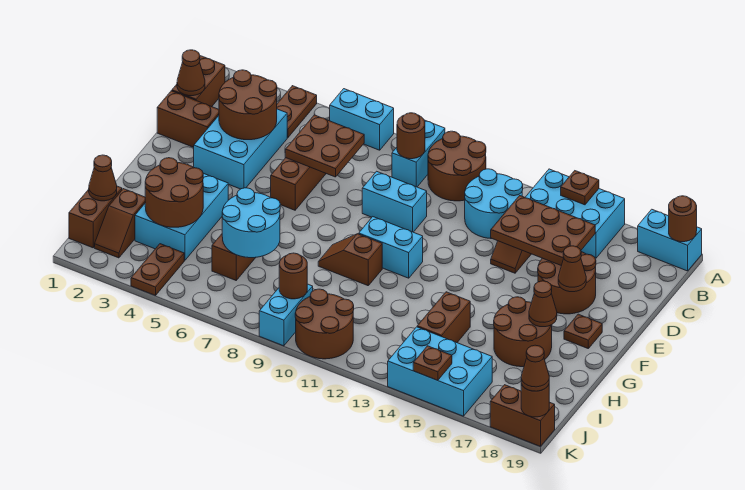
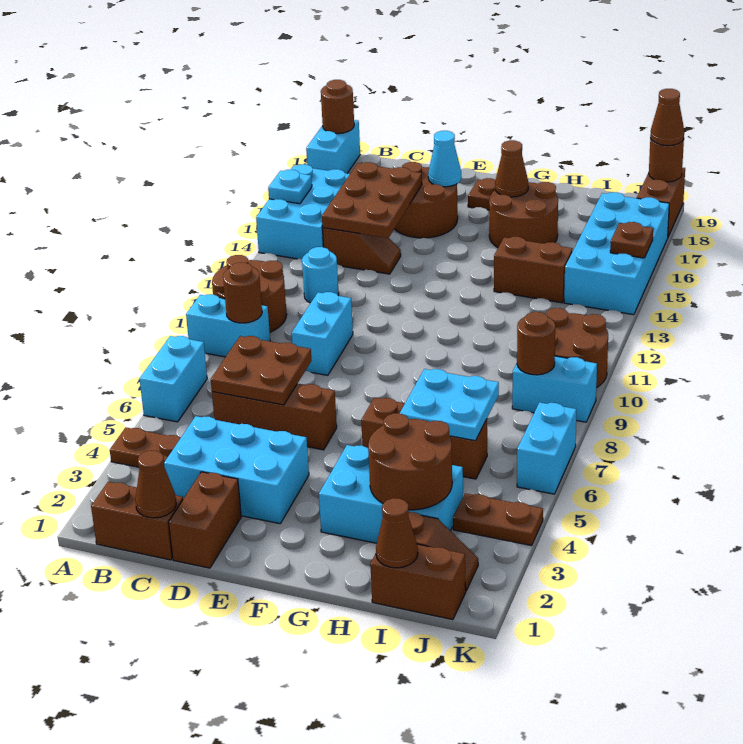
brown 1x1 plate [561,171,599,205] -> cyan 1x1 plate [268,170,312,204]
cyan 2x2 round brick [465,169,523,239] -> cyan 1x1 round brick [302,247,339,303]
brown 2x2 round brick [219,70,277,140] -> none
brown 1x1 cone [558,246,586,292] -> cyan 1x1 cone [428,131,462,187]
cyan 1x2 brick [359,217,423,278] -> cyan 1x2 brick moved to [517,402,576,494]
brown 1x2 slope [318,234,382,286] -> none
cyan 2x2 round brick [222,188,280,258] -> cyan 2x2 plate [400,369,499,441]
cyan 2x3 brick [388,327,492,416] -> cyan 2x4 brick [564,192,669,315]

